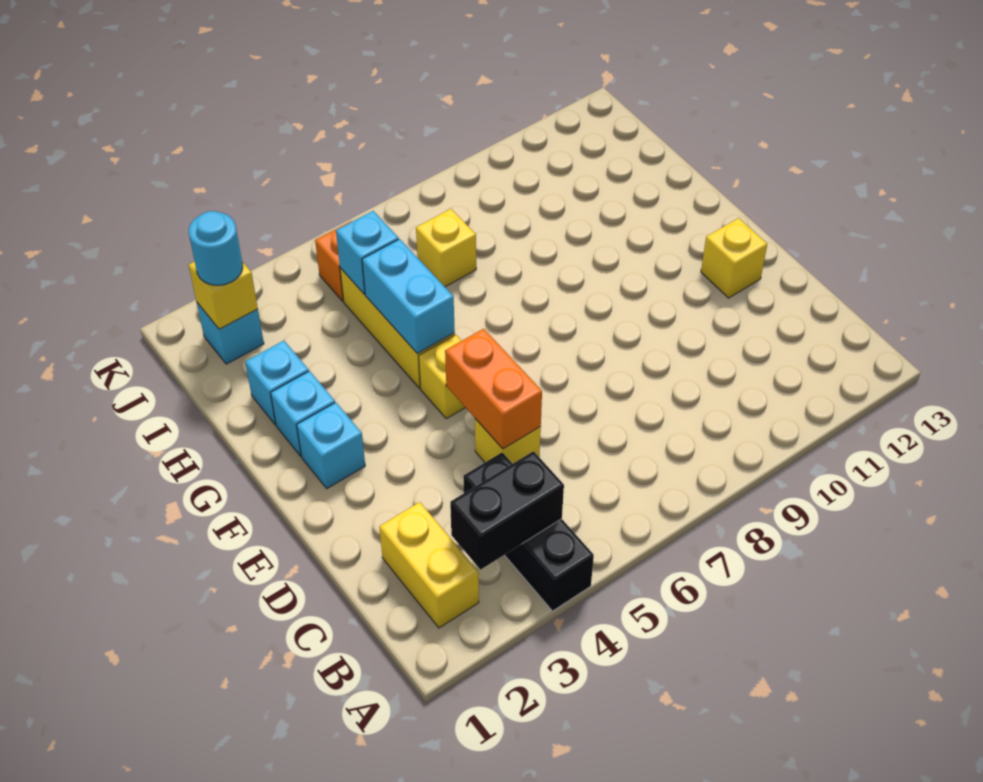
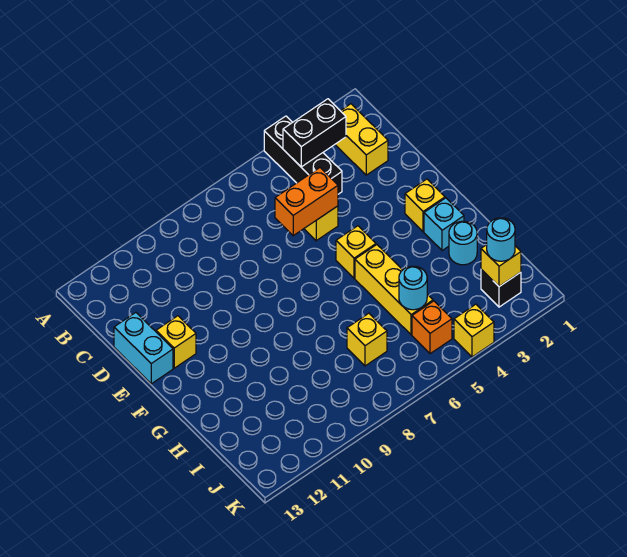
orange 1x2 brick [445,329,542,449] -> orange 1x2 brick turned to [275,168,338,236]
cyan 1x1 brick [297,403,365,488] -> yellow 1x1 brick [405,179,445,232]
cyan 1x2 brick [362,239,455,354] -> cyan 1x2 brick moved to [114,313,173,384]
cyan 1x1 brick [245,341,309,425] -> cyan 1x1 round brick [449,221,477,265]
cyan 1x1 brick [336,211,399,294] -> cyan 1x1 round brick [399,266,427,310]
cyan 1x1 brick [197,303,264,364] -> black 1x1 brick [481,269,521,307]
none -> yellow 1x1 brick [454,304,494,357]

